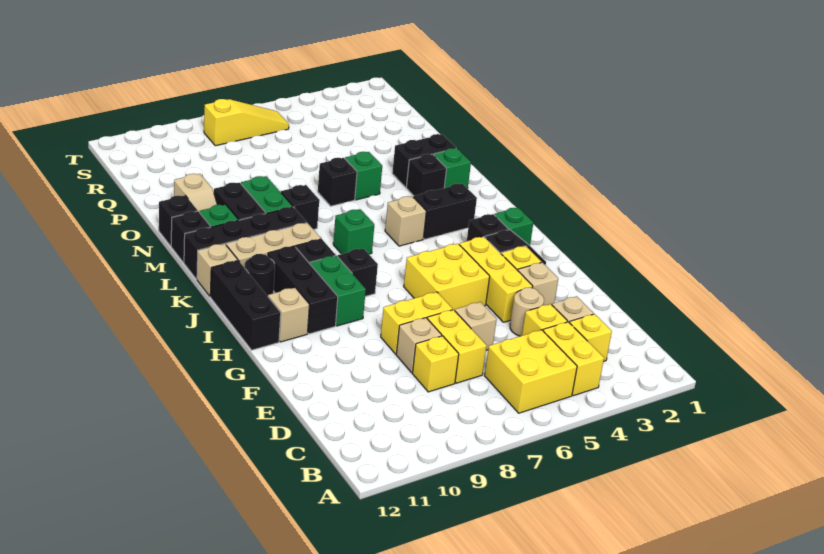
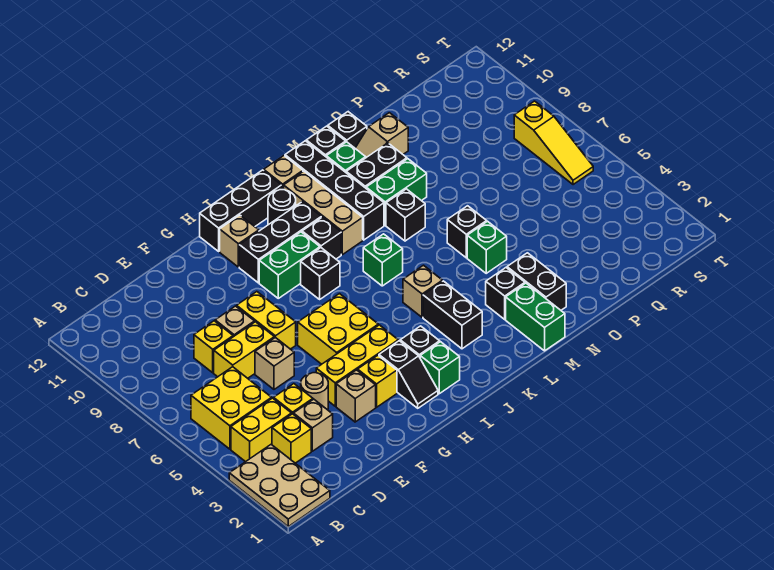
none -> tan 2x3 plate [229,445,330,526]
green 1x1 brick [434,148,471,189] -> green 1x2 brick [506,283,565,351]

